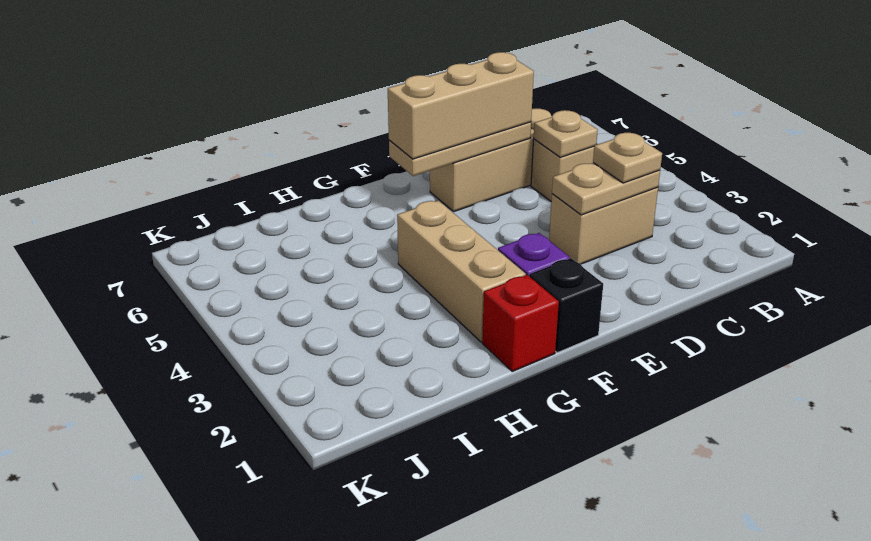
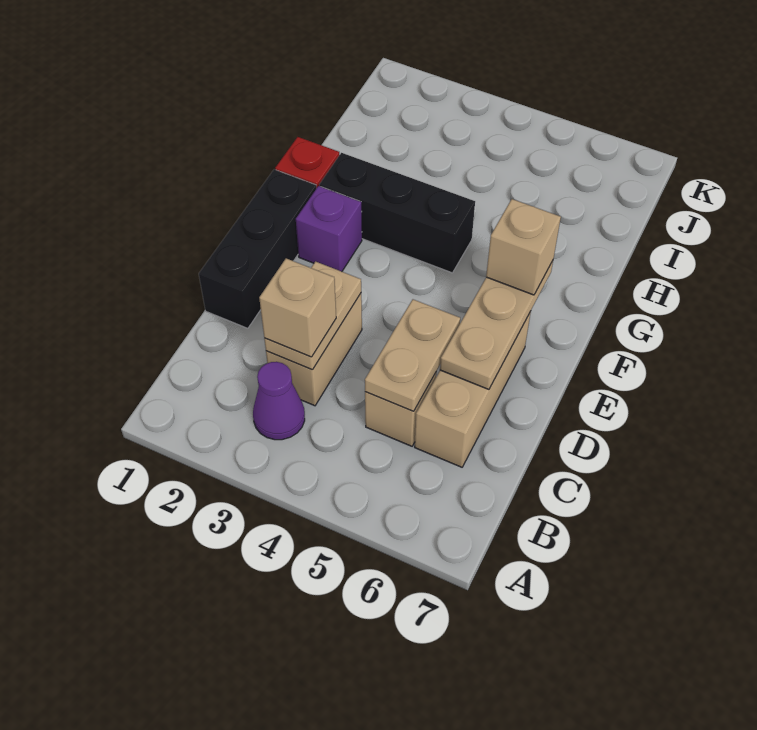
none -> purple 1x1 cone [253,362,305,440]
tan 1x1 plate [593,133,662,183] -> tan 1x1 brick [259,258,336,357]
tan 1x1 plate [534,110,598,157] -> tan 1x2 plate [365,299,460,411]
tan 1x3 brick [388,52,534,159] -> tan 1x1 brick [486,199,561,295]
black 1x1 brick [529,258,603,353] -> black 1x3 brick [199,170,316,328]
tan 1x3 brick [397,201,526,342] -> black 1x3 brick [319,153,475,273]

